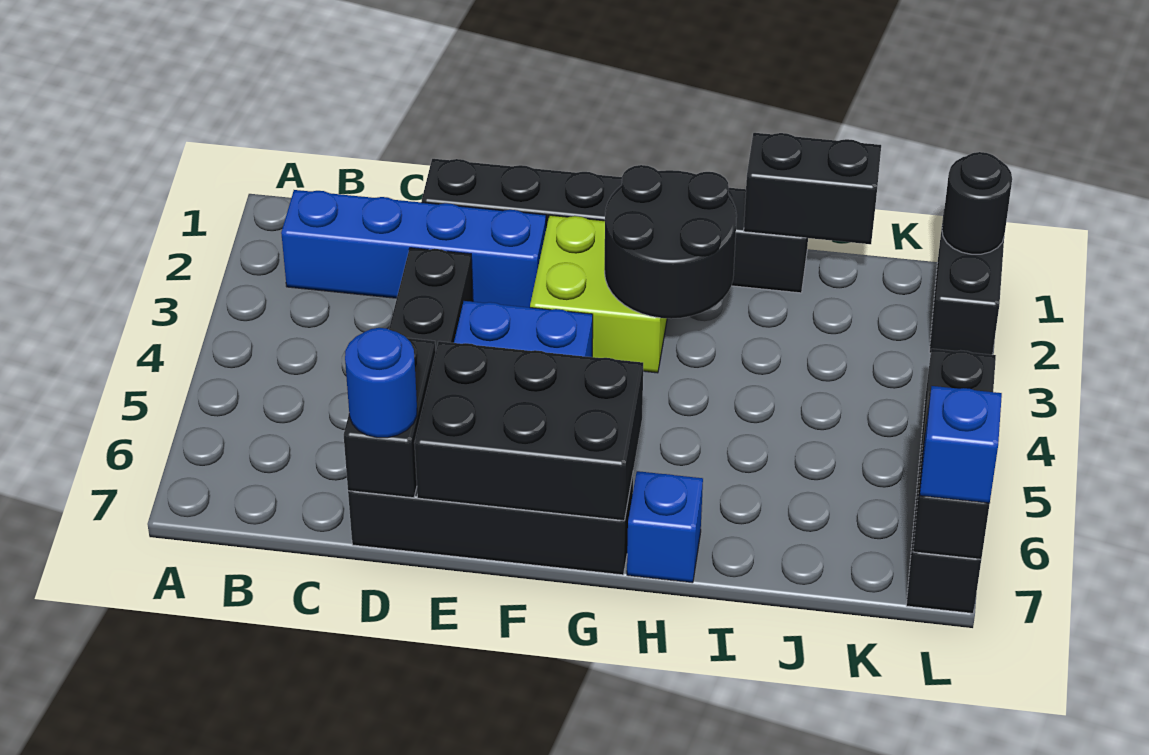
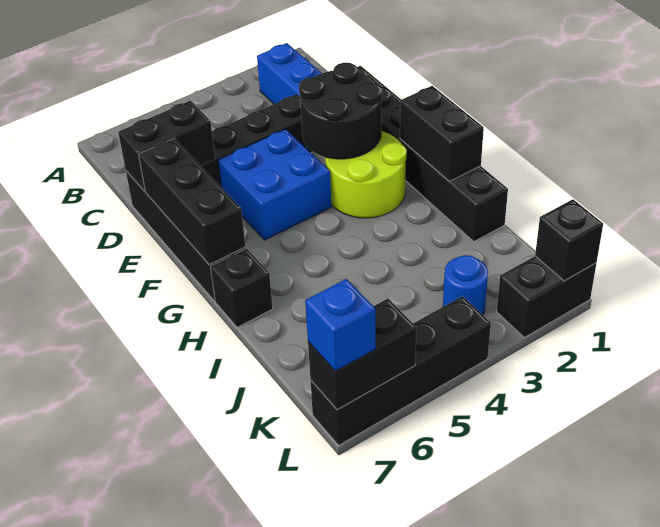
blue 1x1 round brick [345,328,417,438] -> blue 1x1 round brick moved to [443,255,488,315]
black 2x3 brick [414,341,643,521] -> black 1x3 brick [139,138,245,264]
lime 2x2 brick [530,215,667,373] -> lime 2x2 round brick [325,131,407,218]
black 2x2 round brick [605,165,737,319] -> black 2x2 round brick moved to [299,63,382,159]
blue 1x1 brick [627,471,703,583] -> black 1x1 brick [210,249,273,327]
black 1x2 brick [744,133,881,244] -> black 1x2 brick moved to [400,86,484,181]
black 1x1 round brick [942,152,1012,254] -> black 1x1 brick [535,199,603,281]

